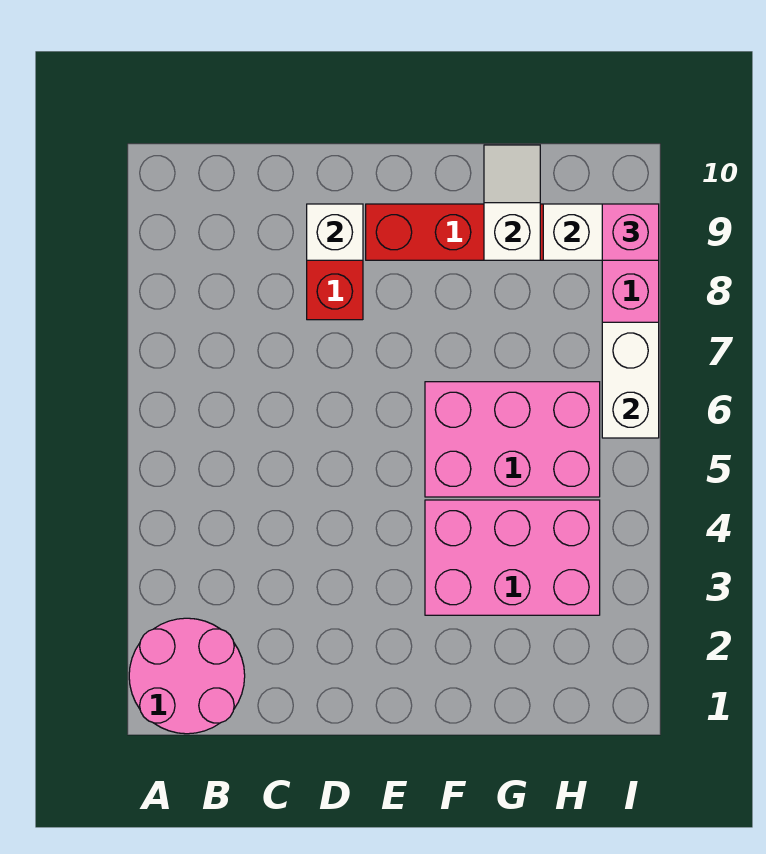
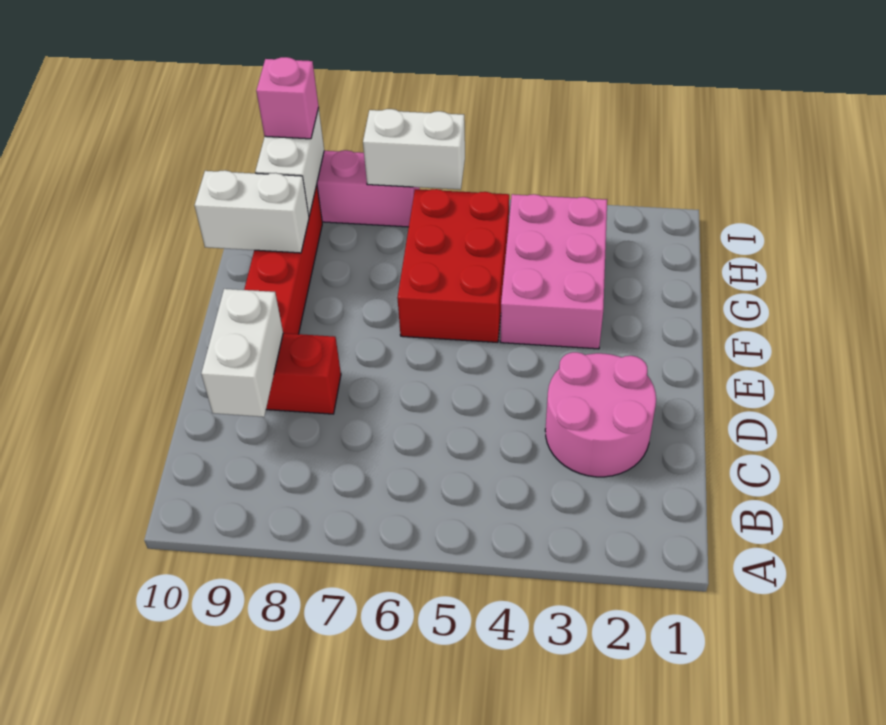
pink 2x2 round brick [129,618,245,734] -> pink 2x2 round brick moved to [545,352,656,477]
white 1x1 brick [307,204,363,260] -> white 1x2 brick [201,289,283,417]
pink 2x3 brick [425,382,600,497] -> red 2x3 brick [397,189,509,342]
white 1x2 slope [484,145,540,260] -> white 1x2 brick [195,170,309,253]

